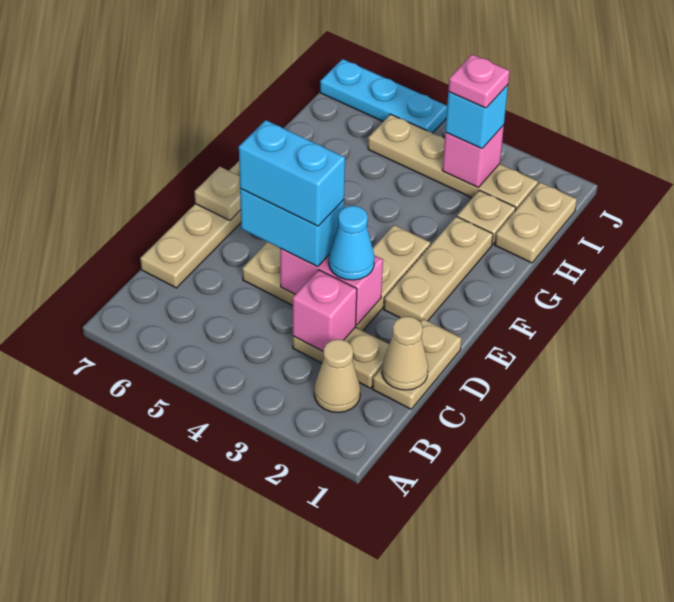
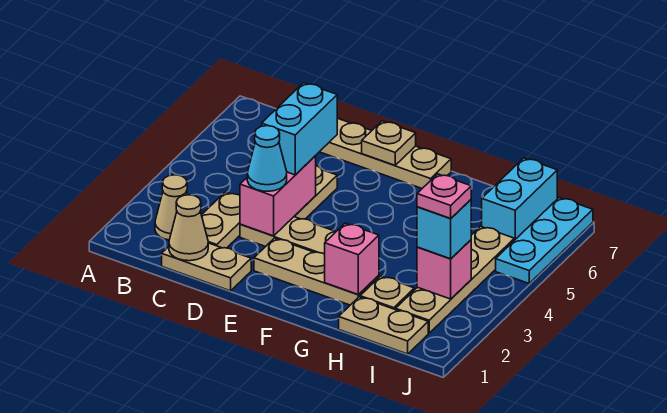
pink 1x1 brick [293,270,357,351] -> pink 1x1 brick moved to [325,223,379,295]
cyan 1x2 brick [239,120,345,226] -> cyan 1x2 brick moved to [482,158,557,240]

